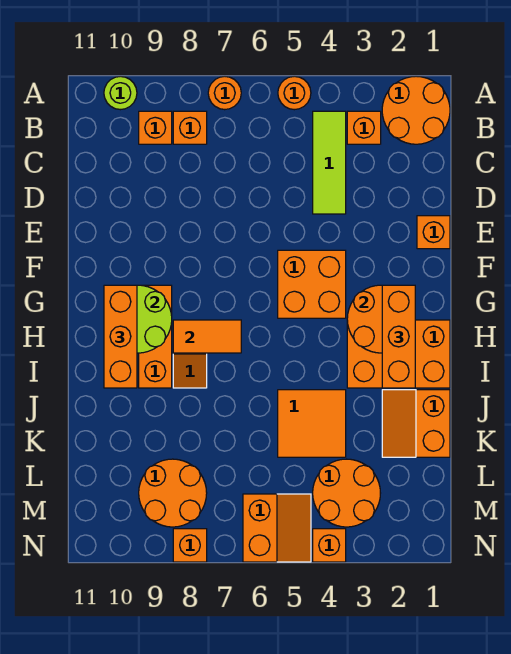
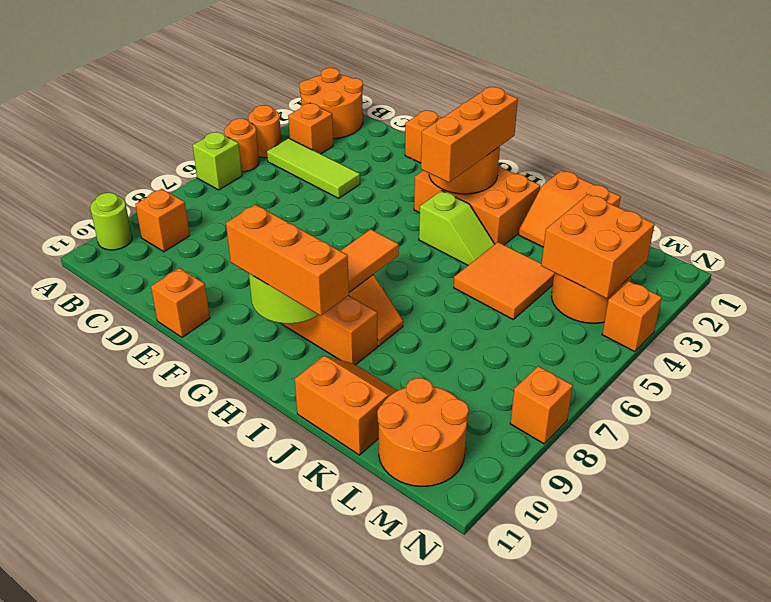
none -> lime 1x1 brick [193,132,242,190]
orange 1x1 round brick [208,76,241,110] -> orange 1x1 round brick moved to [248,105,281,158]
orange 1x1 brick [173,111,207,144] -> orange 1x1 brick moved to [151,268,210,337]
orange 2x2 brick [278,250,346,318] -> orange 2x2 brick moved to [541,194,655,298]
orange 1x3 brick [382,285,415,388] -> orange 1x3 brick turned to [421,87,518,182]
orange 2x3 brick [347,320,450,388] -> orange 2x3 brick turned to [414,166,540,245]
none -> lime 1x2 slope [419,191,494,265]
orange 2x2 round brick [139,459,207,527] -> orange 2x2 round brick moved to [377,378,469,486]
orange 2x2 slope [243,494,311,562] -> orange 2x2 slope moved to [295,356,397,455]

